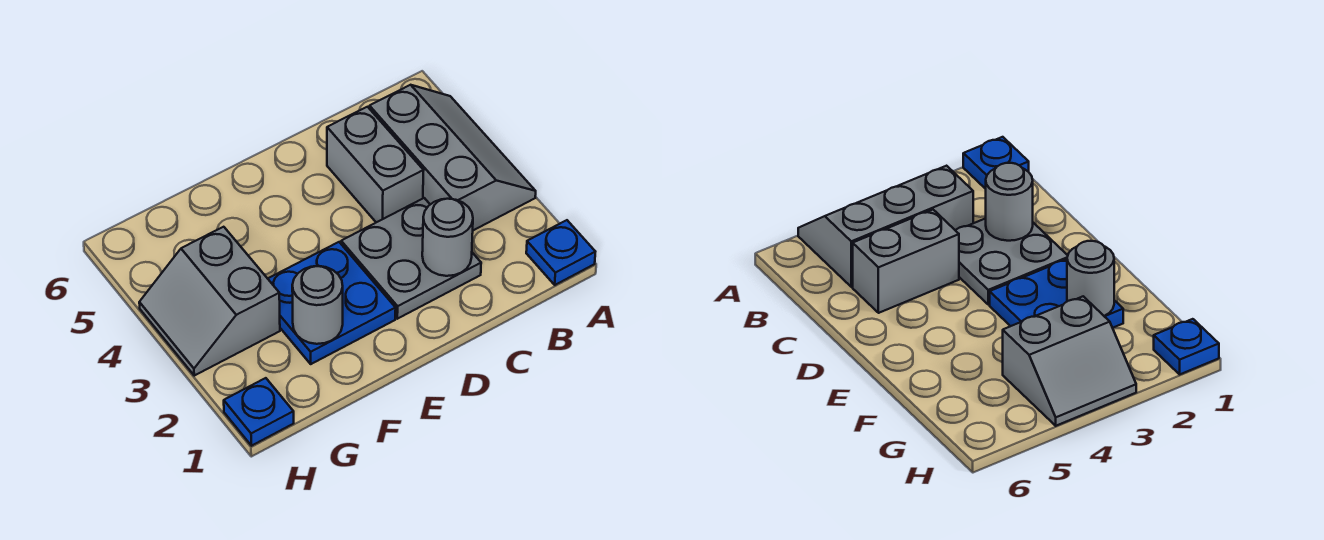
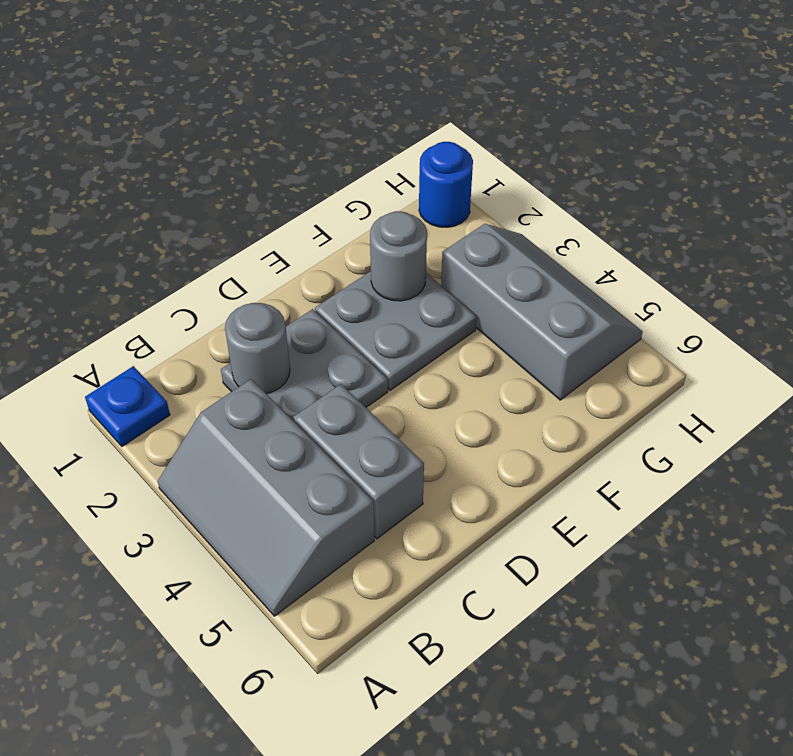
blue 2x2 plate [268,242,396,364] -> grey 2x2 plate [315,271,477,390]
grey 2x2 slope [139,227,280,376] -> grey 2x3 slope [441,224,643,400]
blue 1x1 plate [224,378,294,446] -> blue 1x1 round brick [419,142,473,227]

